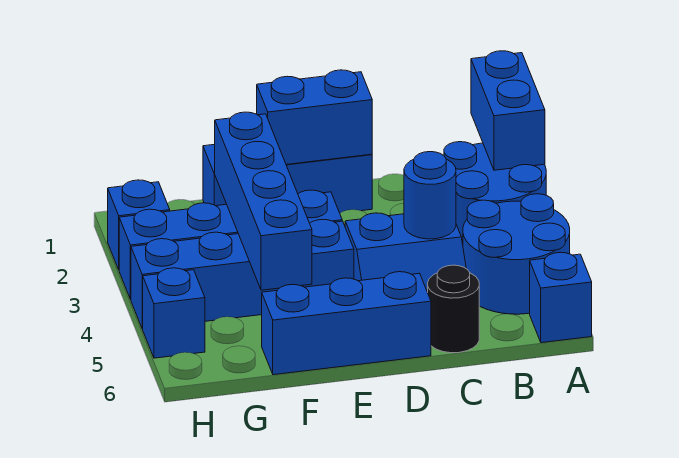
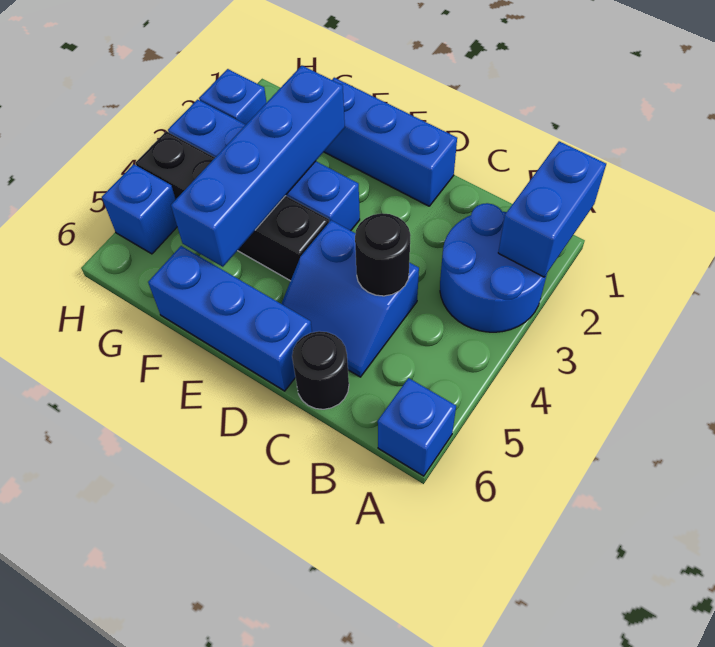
blue 2x2 round brick [463,194,570,314] -> none
blue 1x1 round brick [404,152,456,239] -> black 1x1 round brick [355,213,410,296]
blue 1x2 brick [257,70,372,165] -> none
blue 1x4 brick [131,219,354,329] -> black 1x4 brick [136,131,329,281]

